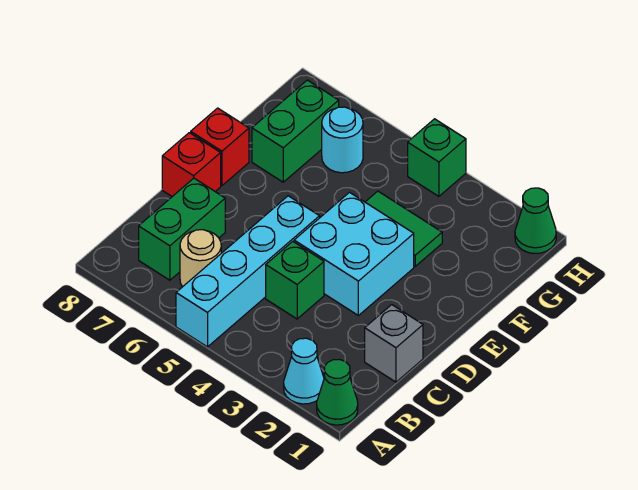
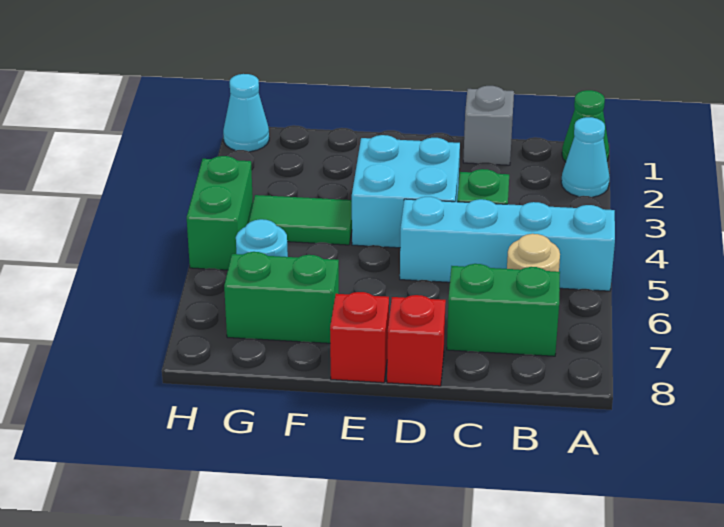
green 1x2 tile [366,191,442,266] -> green 1x2 tile turned to [249,195,352,245]
green 1x1 cone [515,188,556,253] -> cyan 1x1 cone [223,74,269,152]
green 1x1 brick [408,119,466,196] -> green 1x2 brick [187,156,253,270]

